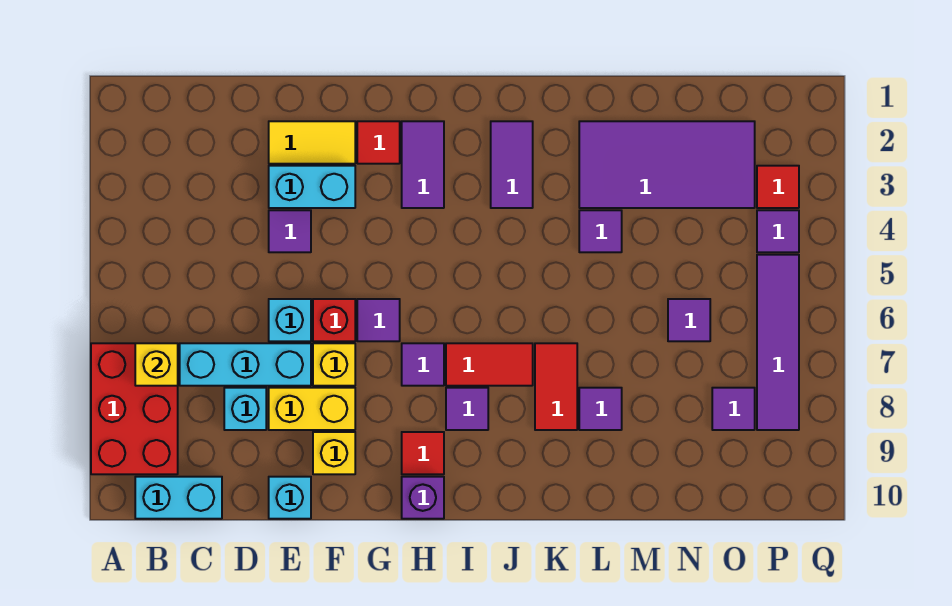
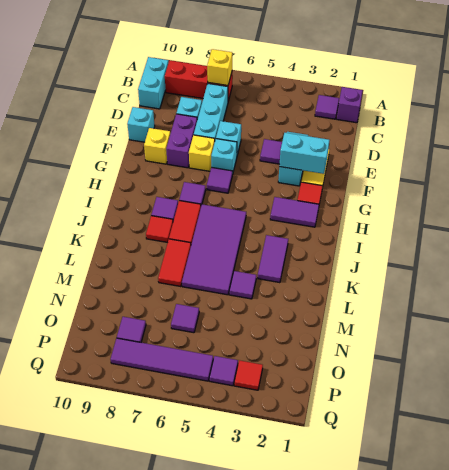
red 2x3 brick [91,343,178,474] -> red 1x3 brick [165,60,232,101]
yellow 1x2 brick [269,388,355,430] -> purple 1x2 brick [166,114,197,168]
none -> cyan 1x2 brick [279,133,329,174]
red 1x1 brick [313,299,355,341] -> cyan 1x1 brick [211,139,237,175]
red 1x1 tile [402,432,444,474] -> red 1x1 tile moved to [146,216,173,243]
purple 1x1 brick [402,477,444,519] -> purple 1x1 brick moved to [337,87,363,123]
purple 1x2 tile [491,121,533,208] -> purple 1x2 tile turned to [258,235,288,283]
red 1x2 tile [535,343,577,430] -> red 1x2 tile turned to [158,239,191,287]
purple 2x4 tile [579,121,755,208] -> purple 2x4 tile moved to [182,204,246,295]
purple 1x1 tile [579,388,622,430] -> purple 1x1 tile moved to [315,95,339,119]

